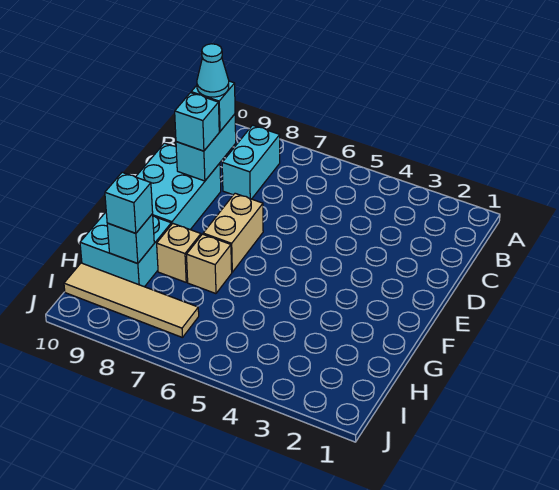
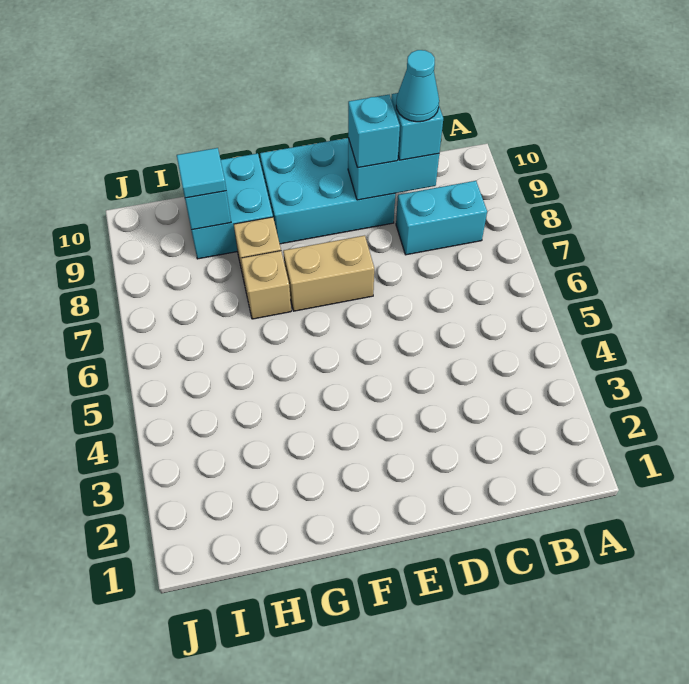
cyan 1x1 brick [105,172,153,233] -> cyan 1x1 tile [177,148,226,198]
tan 1x4 tile [64,263,199,338] -> none

